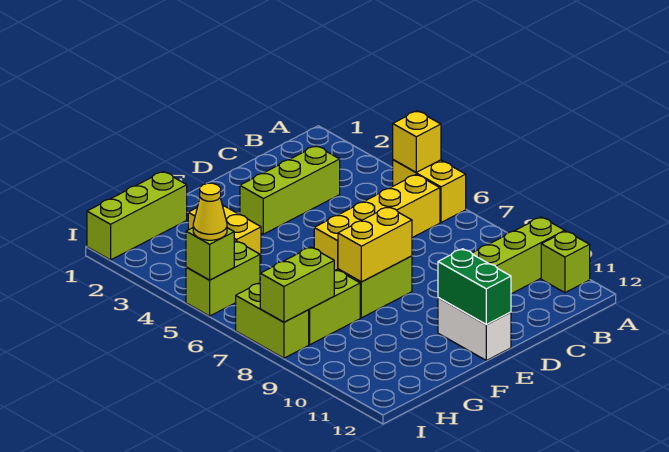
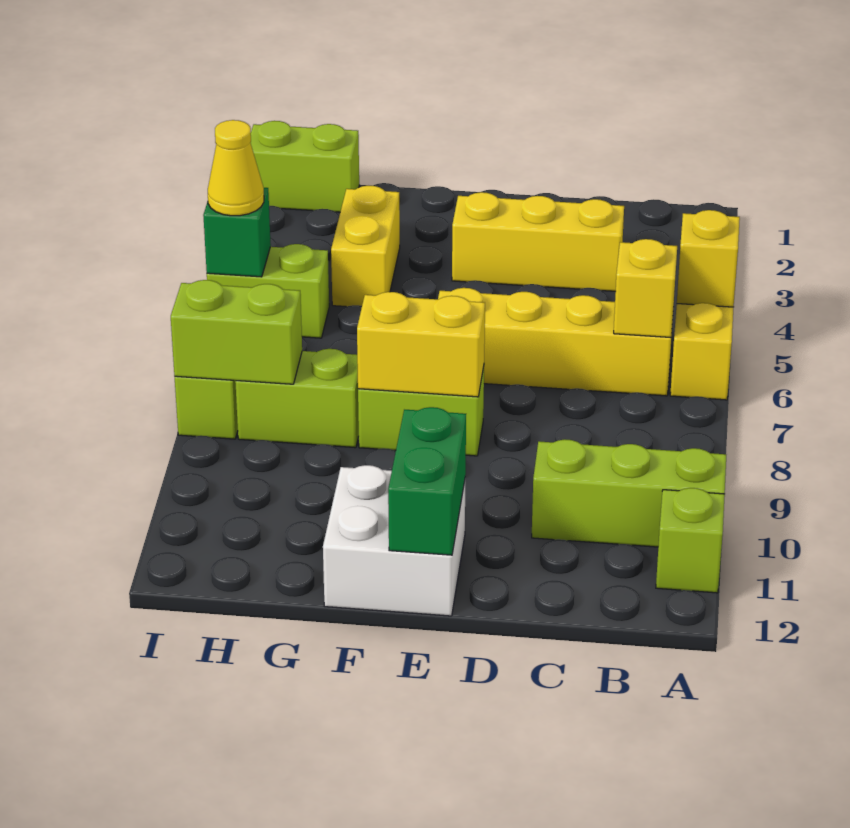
none -> yellow 1x1 brick [614,239,677,338]
lime 1x3 brick [240,146,340,234] -> yellow 1x3 brick [452,192,624,291]
white 1x2 brick [438,298,511,360] -> white 2x2 brick [323,465,465,616]
lime 1x3 brick [87,172,187,260] -> lime 1x2 brick [251,121,359,212]
lime 1x1 brick [186,228,234,280] -> green 1x1 brick [203,188,271,277]

